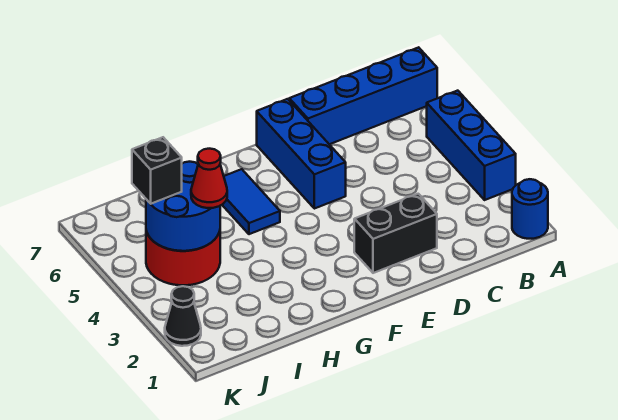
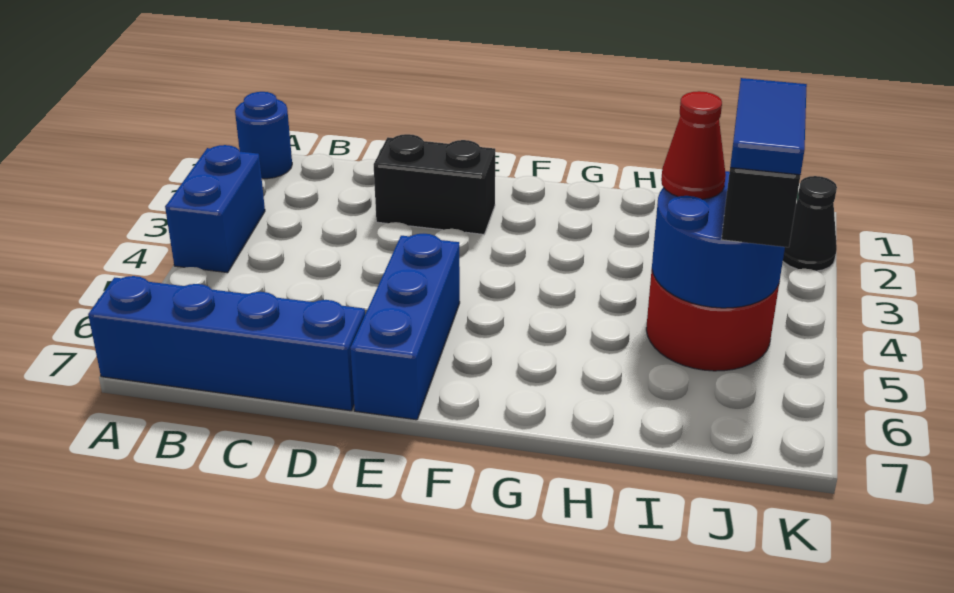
blue 1x3 brick [427,91,516,200] -> blue 1x2 brick [165,145,265,273]
blue 1x2 tile [222,169,280,234] -> blue 1x2 tile moved to [730,78,807,175]

